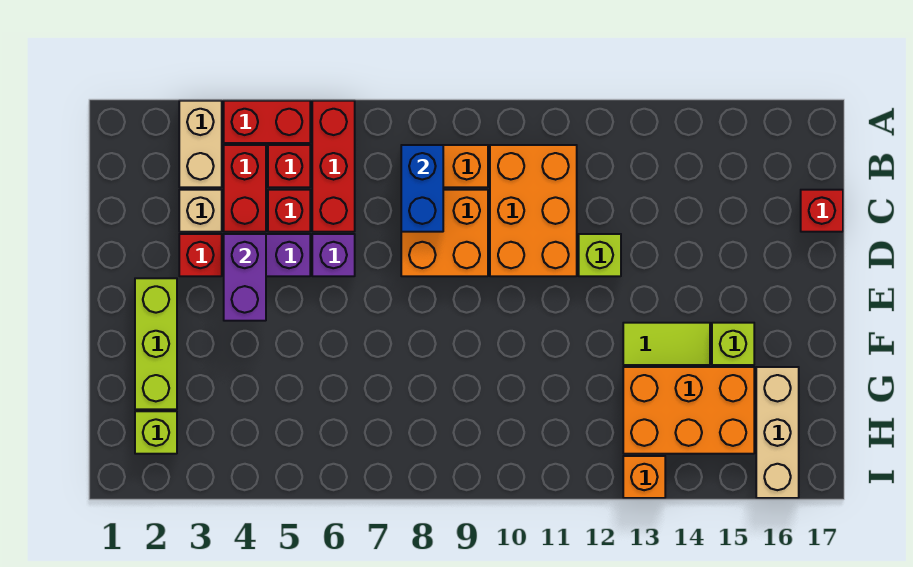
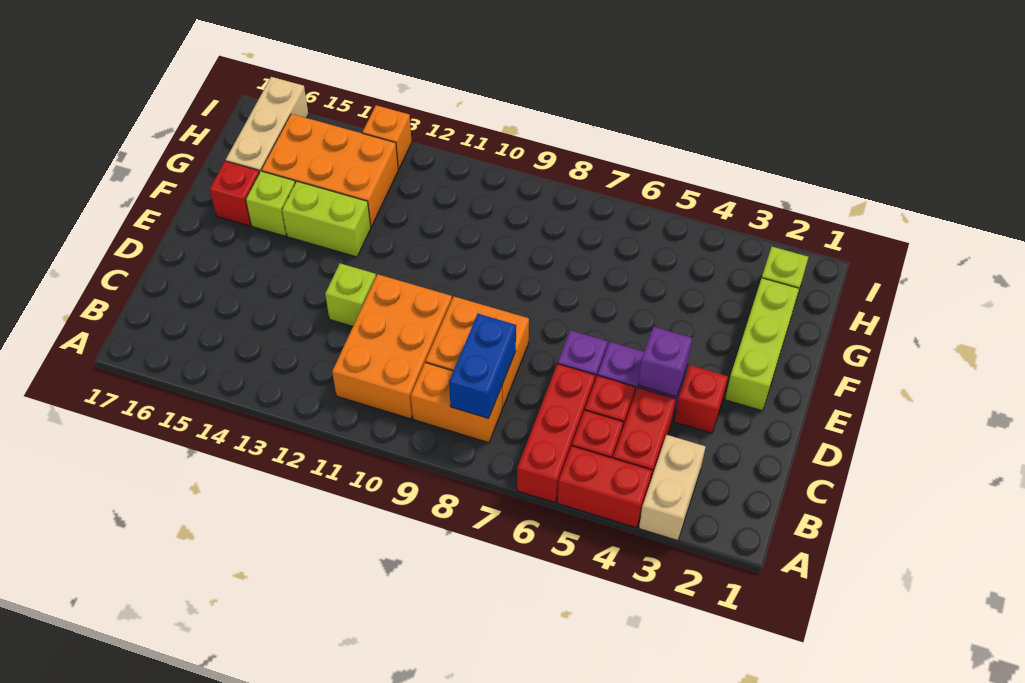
tan 1x1 brick [179,190,222,232] -> none
red 1x1 brick [801,190,843,232] -> red 1x1 brick moved to [210,161,259,226]
purple 1x2 brick [224,234,266,321] -> purple 1x1 brick [638,327,692,397]
lime 1x2 tile [623,323,710,365] -> lime 1x2 brick [282,181,371,257]

